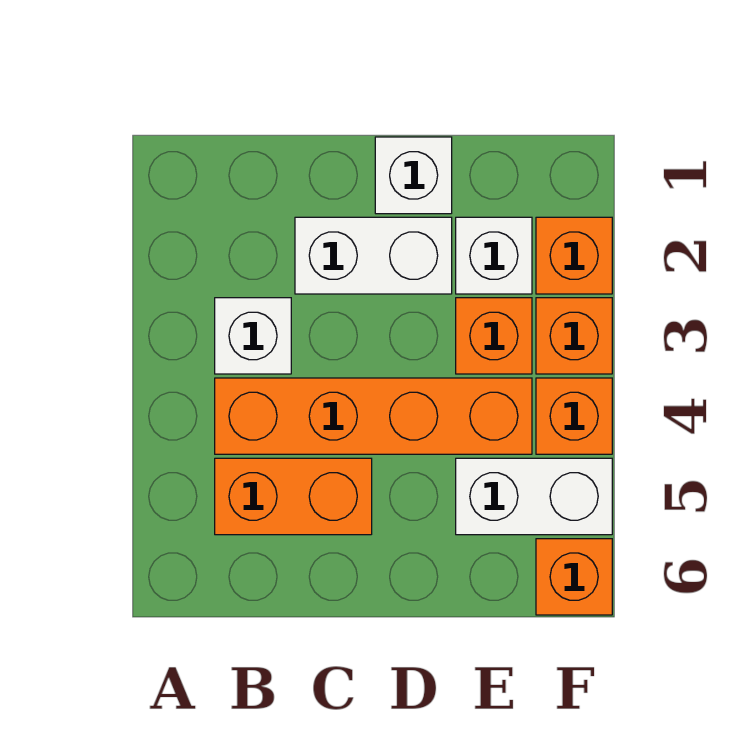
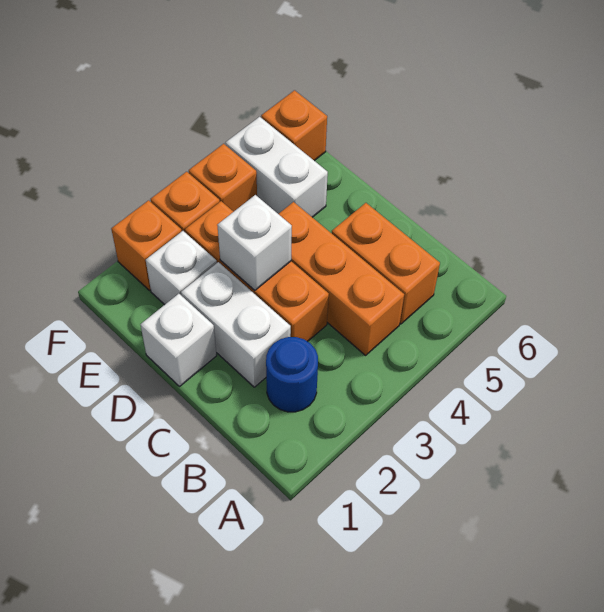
none -> blue 1x1 round brick [266,337,318,412]
white 1x1 brick [215,298,291,374] -> white 1x1 brick moved to [217,195,292,290]
orange 1x4 brick [215,378,532,454] -> orange 1x3 brick [279,202,404,355]
orange 1x1 brick [456,298,532,374] -> orange 1x3 brick [185,201,329,342]

